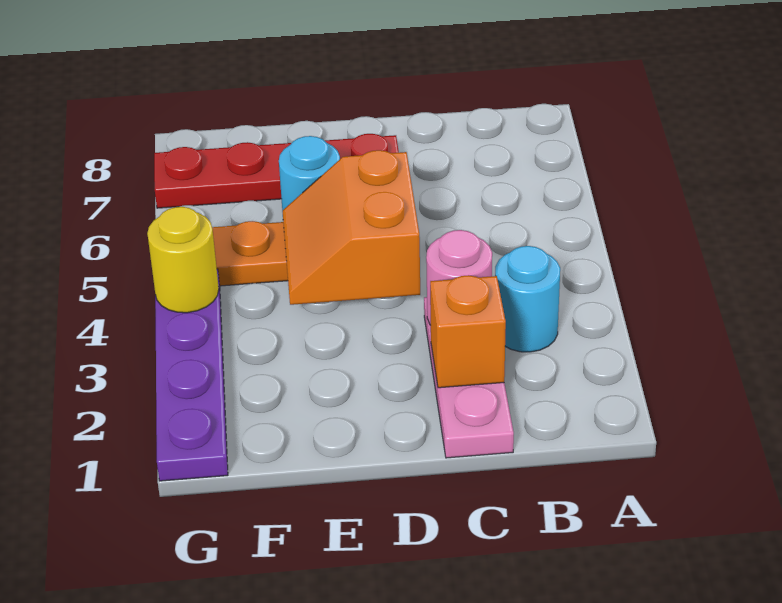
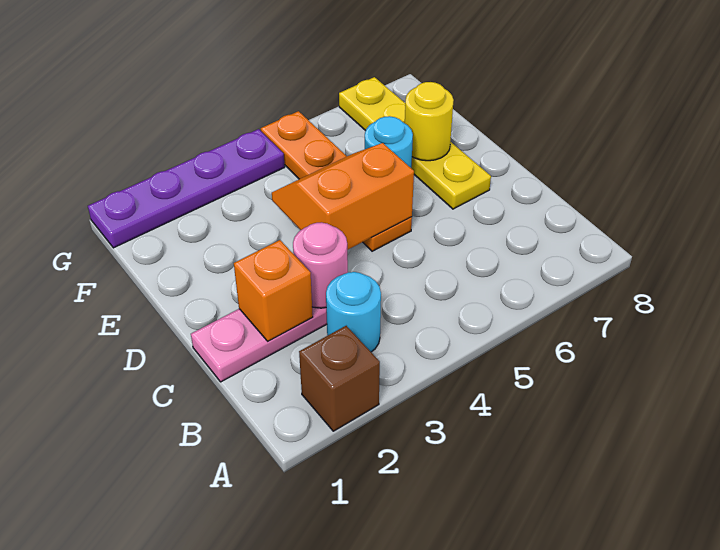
none -> brown 1x1 brick [299,326,380,431]
red 1x4 plate [154,134,399,208] -> yellow 1x4 plate [339,77,491,209]
yellow 1x1 round brick [147,207,219,313] -> yellow 1x1 round brick moved to [405,82,454,161]

